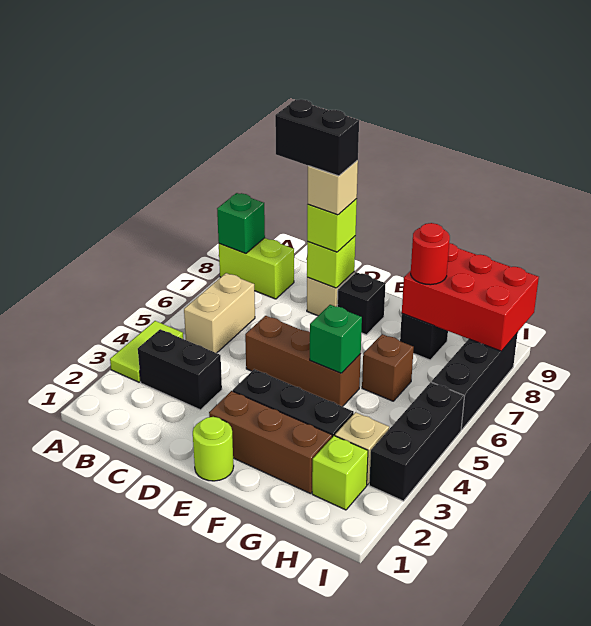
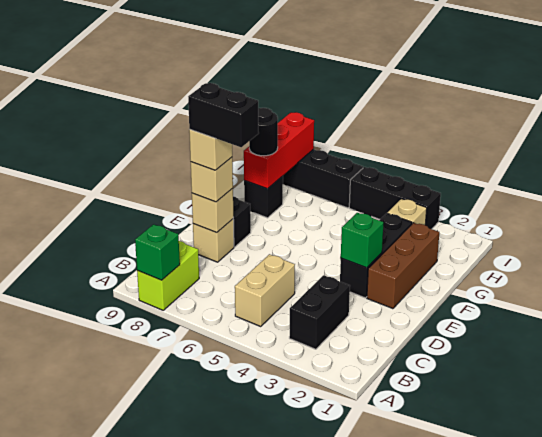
lime 1x2 tile [110,321,183,382] -> none
tan 1x2 brick [184,273,255,353] -> tan 1x2 brick turned to [235,254,295,327]
black 1x2 brick [275,99,359,176] -> black 1x2 brick turned to [188,83,259,147]
brown 1x3 brick [245,316,361,407] -> none
lime 1x1 brick [307,236,355,288] -> tan 1x1 brick [192,188,233,233]
lime 1x1 brick [307,199,357,252] -> tan 1x1 brick [191,157,233,202]
lime 1x1 round brick [193,417,234,481] -> none
green 1x1 brick [310,305,362,373] -> green 1x1 brick moved to [341,213,384,268]
brown 1x1 brick [362,334,414,401] -> none
red 2x3 brick [402,243,539,351] -> red 1x3 brick [244,112,314,189]
red 1x1 round brick [411,223,450,285] -> black 1x1 round brick [249,108,278,156]
lime 1x1 brick [312,436,368,510] -> none

